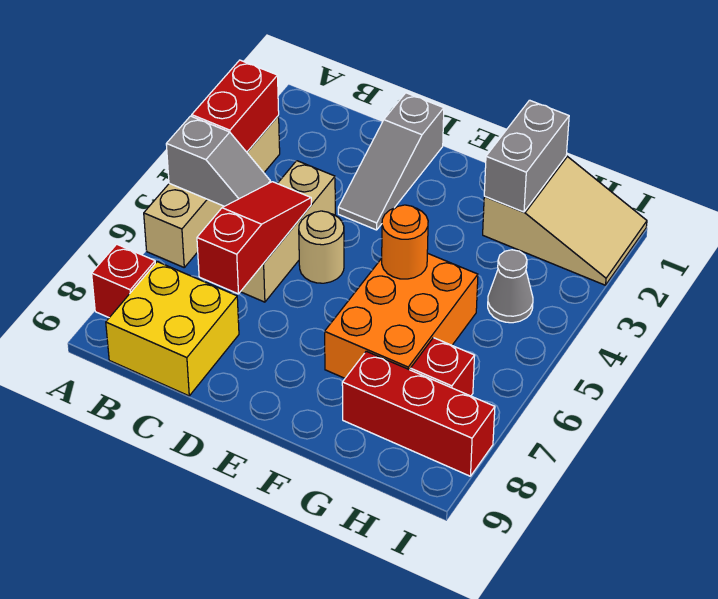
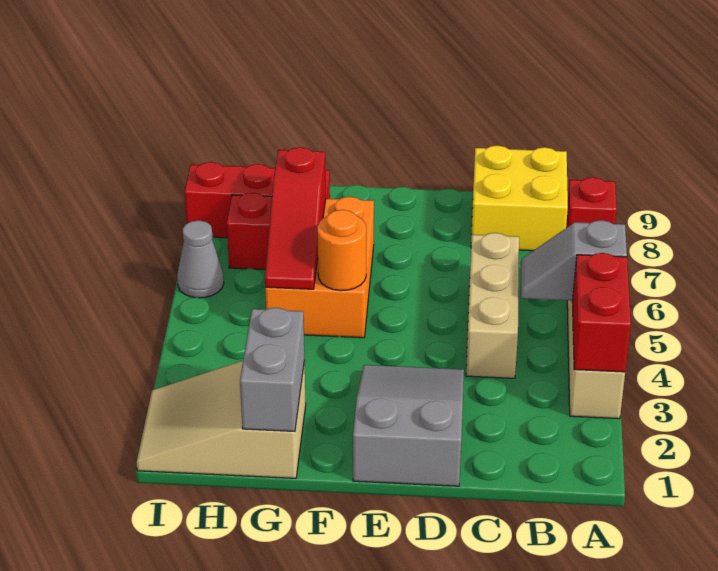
red 1x3 slope [197,182,311,294] -> red 1x3 slope moved to [265,147,326,289]
grey 1x3 slope [338,93,444,230] -> grey 2x3 slope [353,365,464,486]
tan 1x1 round brick [299,211,344,283] -> none
grey 1x1 cone [488,250,533,323] -> grey 1x1 cone moved to [177,221,224,298]

